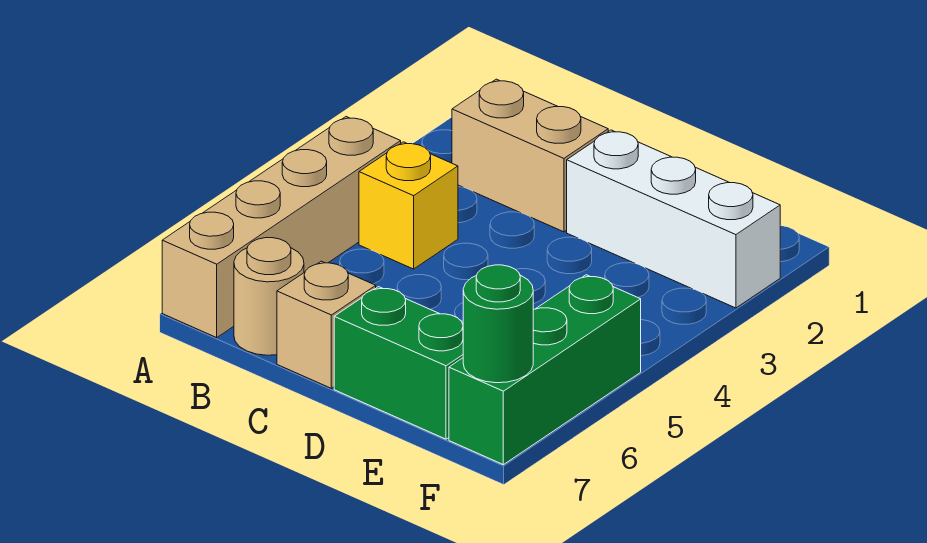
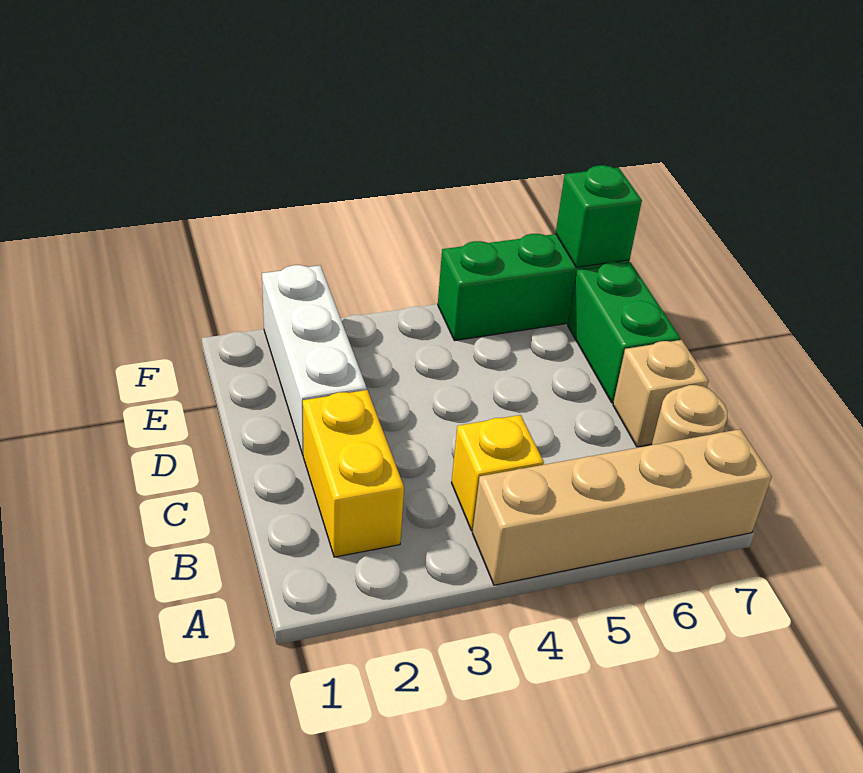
tan 1x2 brick [452,79,608,232] -> yellow 1x2 brick [303,390,404,557]
green 1x1 round brick [463,265,533,383] -> green 1x1 brick [556,165,642,267]

